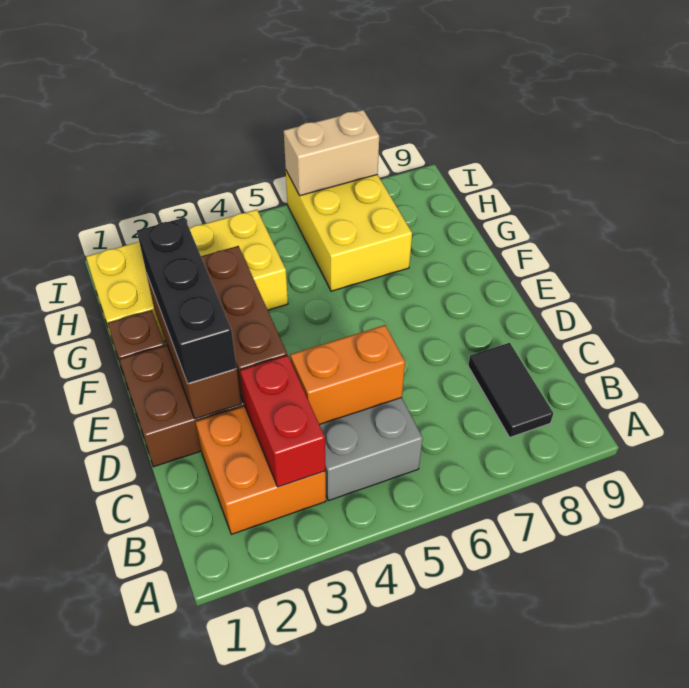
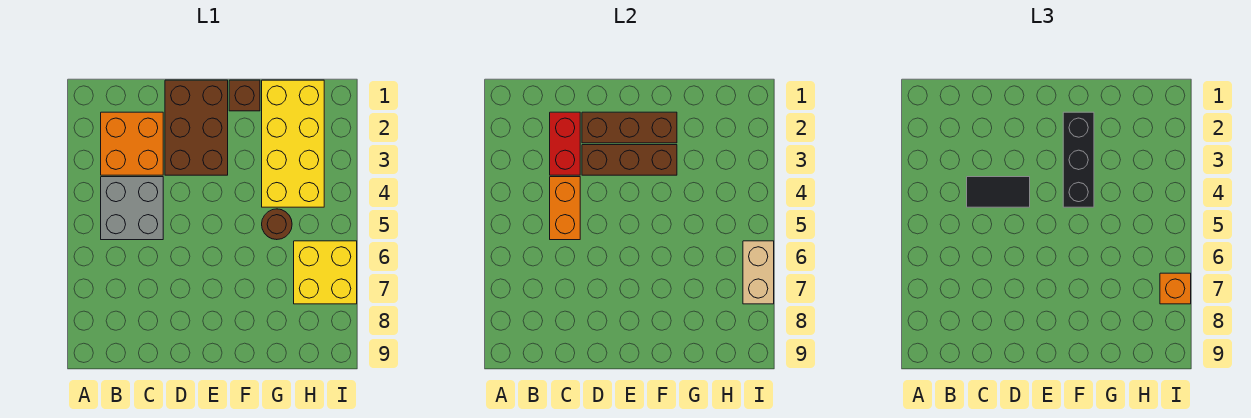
red 1x2 brick [240,355,325,487] -> red 1x2 brick turned to [550,112,580,175]
black 1x2 tile [468,343,553,437] -> black 1x2 tile moved to [967,177,1030,207]
black 1x3 brick [137,218,237,384] -> black 1x3 brick turned to [1063,112,1094,207]
none -> brown 1x1 round brick [262,209,292,240]
yellow 2x3 brick [286,171,412,291] -> yellow 2x2 brick [294,241,357,304]
none -> orange 1x1 brick [1160,273,1191,304]

